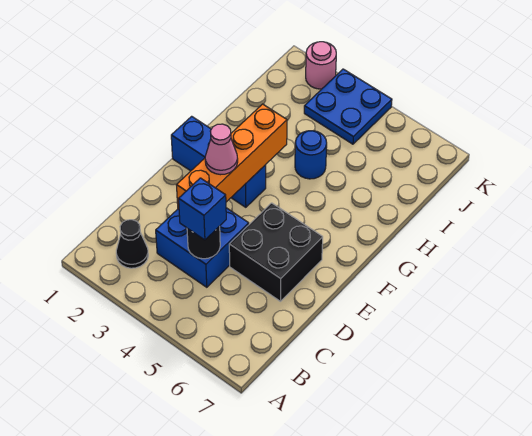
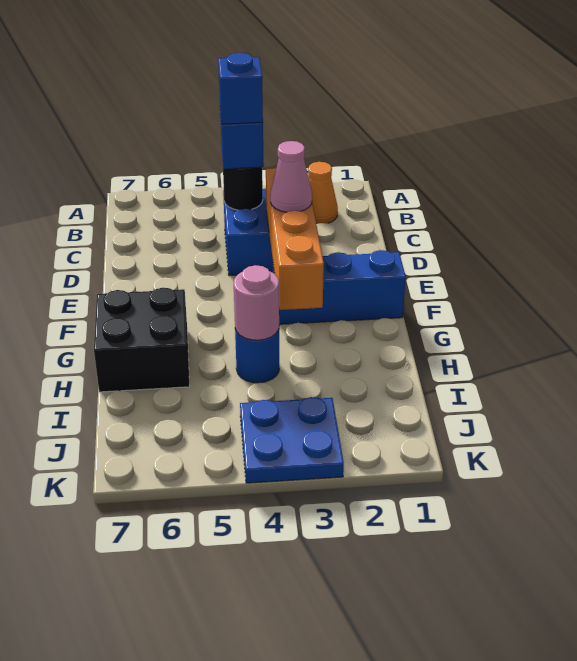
black 1x1 cone [116,220,148,268] -> orange 1x1 cone [308,162,338,224]
none -> blue 1x1 brick [218,53,263,124]
black 2x2 brick [229,203,323,301] -> black 2x2 brick moved to [94,288,190,392]
pink 1x1 round brick [306,42,336,89] -> pink 1x1 round brick moved to [234,265,279,340]

